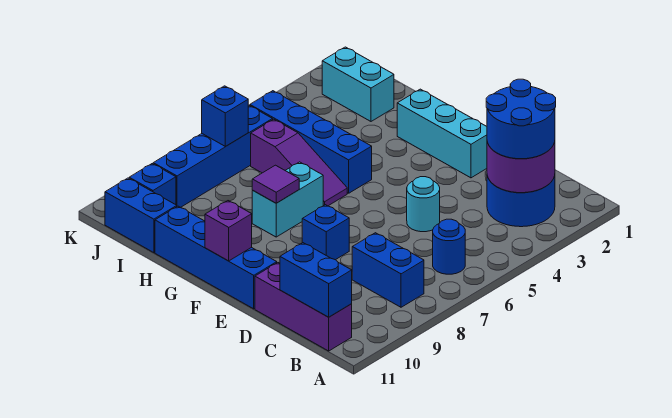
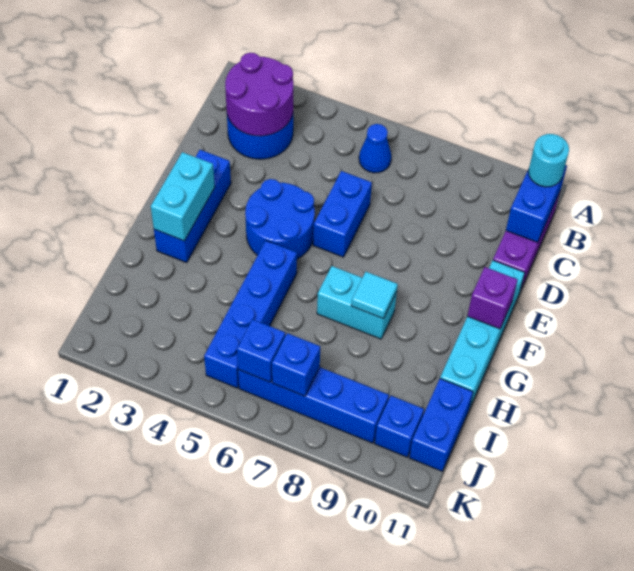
blue 2x2 round brick [486,79,556,159] -> blue 2x2 round brick moved to [245,179,315,259]
blue 1x1 round brick [433,219,465,274] -> blue 1x1 cone [359,124,391,173]
blue 1x2 brick [352,233,424,307] -> blue 1x2 brick moved to [313,171,372,257]
cyan 1x1 round brick [407,177,440,232] -> cyan 1x1 round brick moved to [528,134,569,187]
cyan 1x3 brick [397,89,487,178] -> blue 1x3 brick [154,150,231,263]
blue 1x1 brick [302,205,349,260] -> blue 1x1 brick moved to [237,319,285,382]
blue 1x4 brick [155,206,277,309] -> cyan 1x4 brick [440,261,525,409]
purple 1x3 slope [251,119,347,206] -> none
purple 1x1 tile [252,165,299,203] -> cyan 1x1 tile [351,272,398,319]
cyan 1x2 brick [322,47,394,121] -> cyan 1x2 brick moved to [151,152,215,241]

